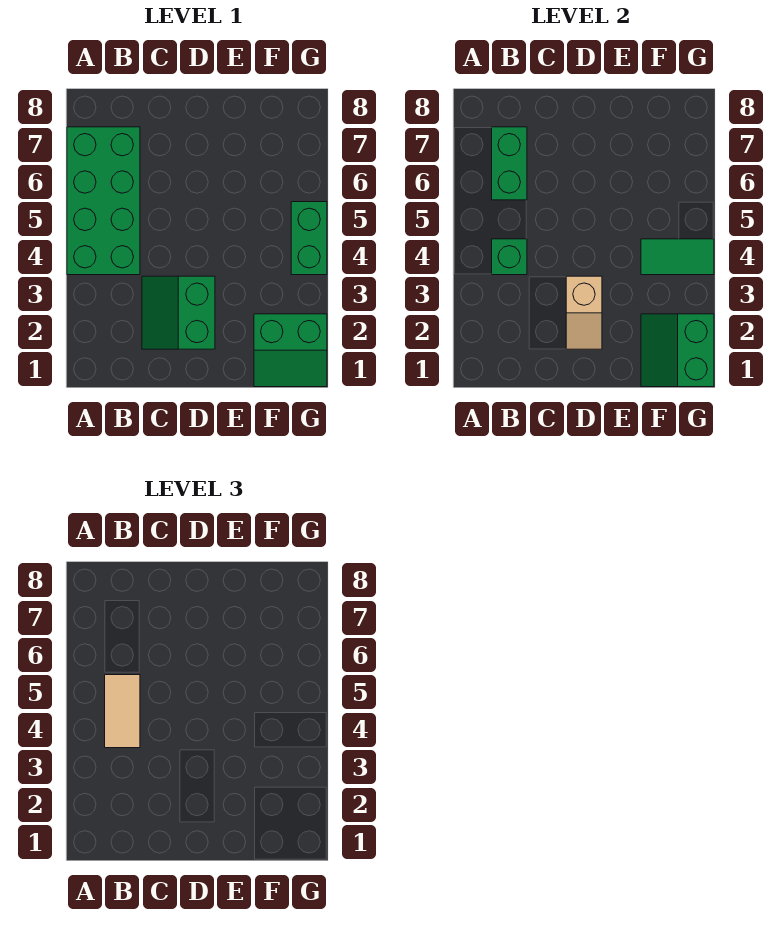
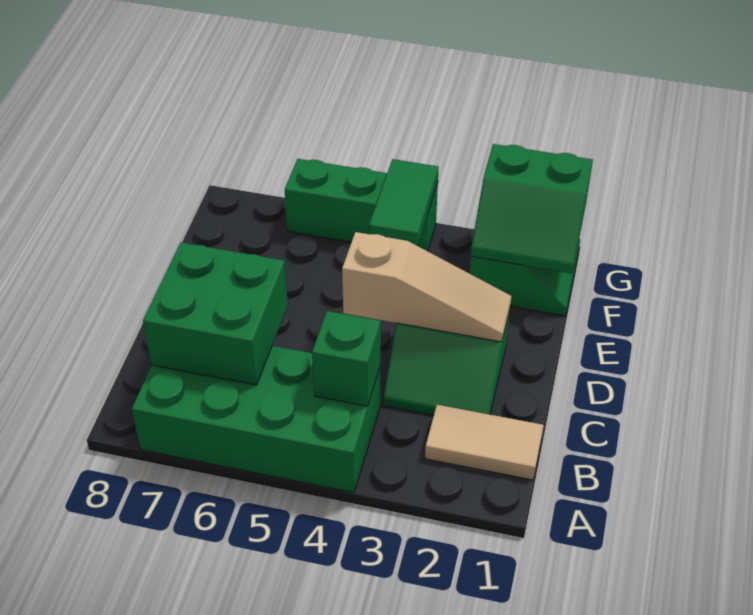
tan 1x2 tile [105,675,140,748] -> tan 1x2 tile moved to [425,405,544,480]
green 1x2 brick [492,127,527,200] -> green 2x2 brick [143,242,288,385]
tan 1x2 slope [566,276,602,349] -> tan 1x3 slope [342,232,511,342]
green 1x2 brick [291,202,327,275] -> green 1x3 brick [285,159,438,251]

